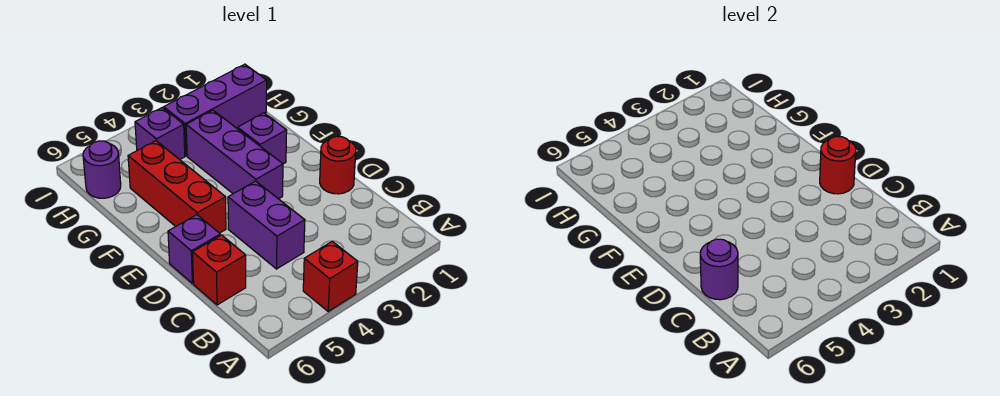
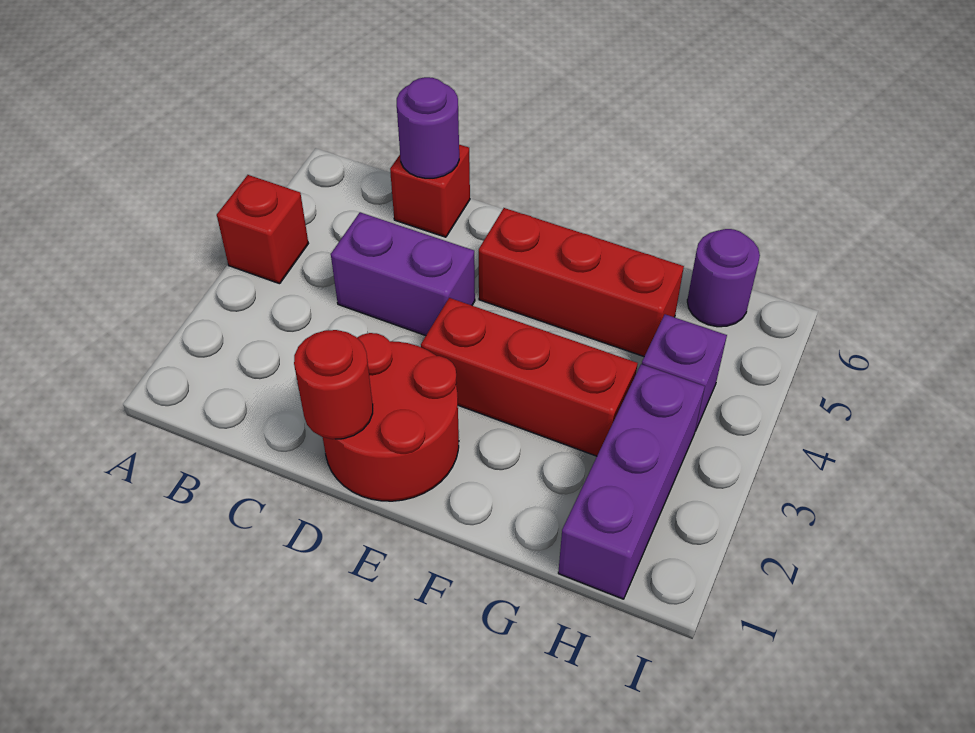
red 1x1 round brick [320,136,356,194] -> red 2x2 round brick [323,333,459,501]
purple 1x1 brick [168,215,220,284] -> none
purple 1x3 brick [186,110,283,199] -> red 1x3 brick [421,298,638,456]
purple 1x1 brick [238,113,287,164] -> none

